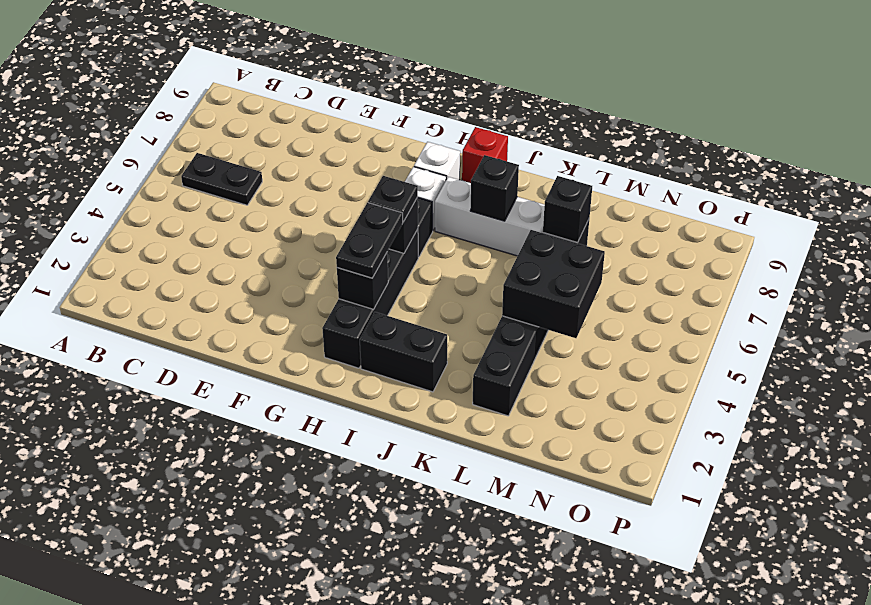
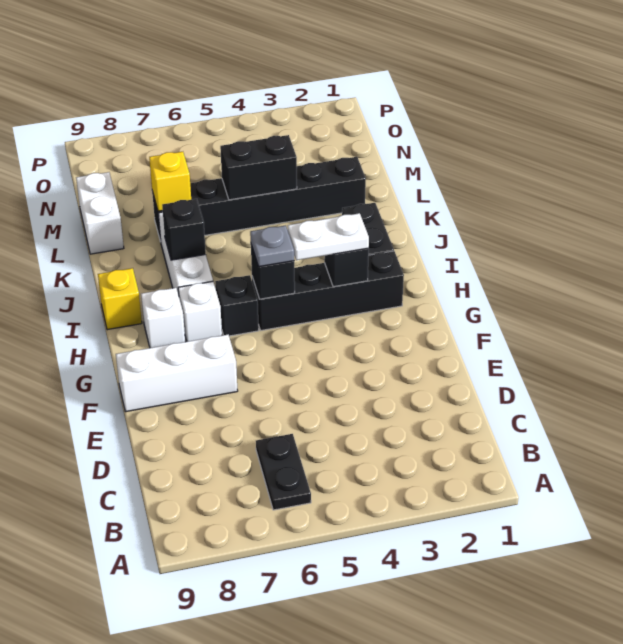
none -> white 1x3 brick [116,335,238,412]
black 1x2 plate [336,203,403,278] -> white 1x2 plate [288,213,369,260]
black 1x1 plate [368,176,418,222] -> grey 1x1 plate [250,225,294,267]
red 1x1 brick [462,127,508,183] -> yellow 1x1 brick [98,268,142,330]
black 2x2 brick [502,230,605,338] -> black 1x2 brick [220,135,297,200]
black 1x1 brick [543,176,592,243] -> yellow 1x1 brick [149,152,191,211]
none -> white 1x2 brick [76,172,124,254]

